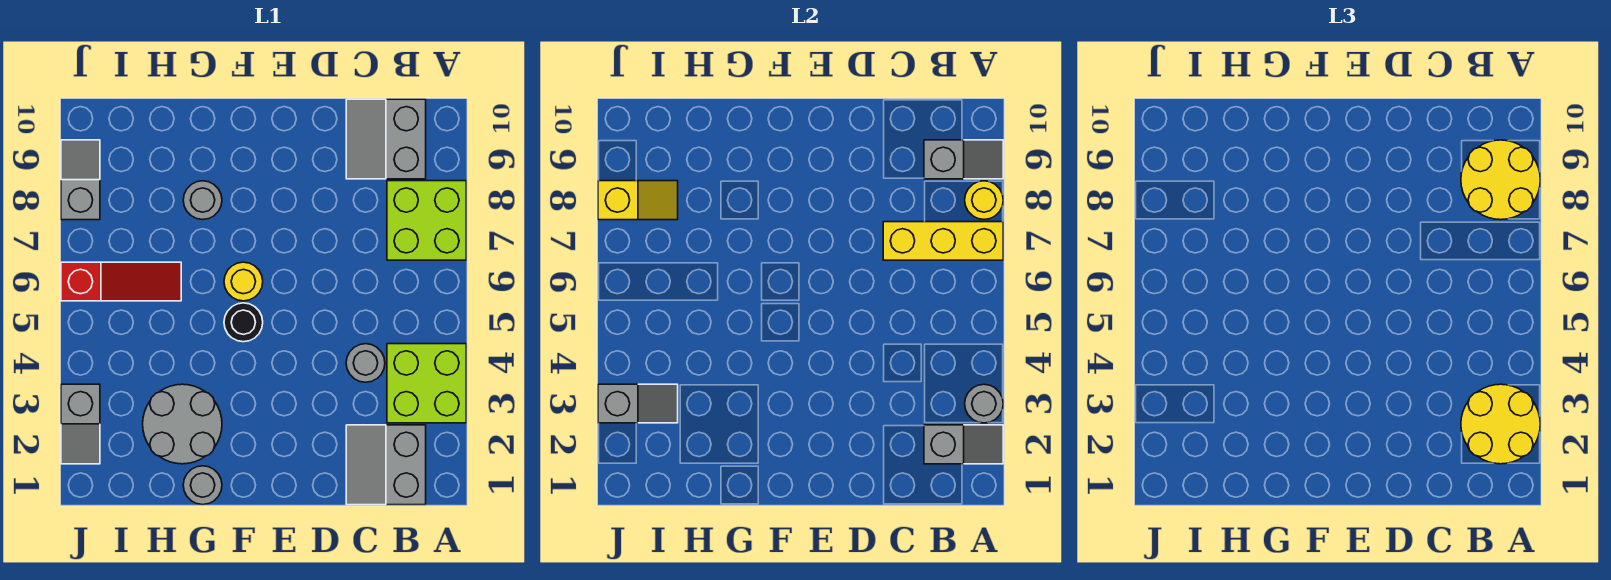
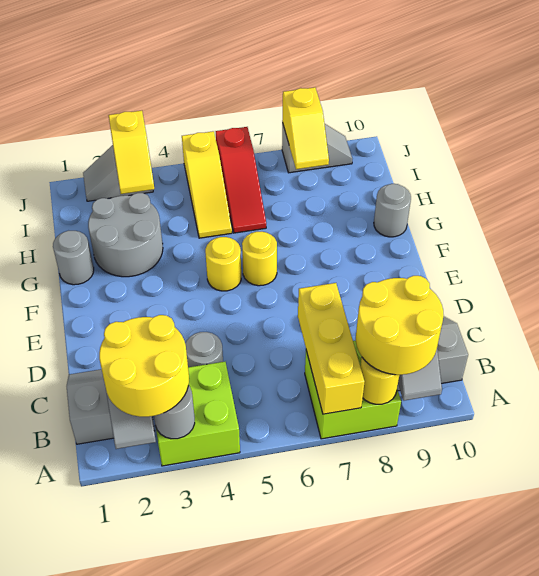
black 1x1 round brick [224,303,263,342] -> yellow 1x1 round brick [205,237,241,291]
grey 1x1 round brick [183,181,222,220] -> grey 1x1 round brick moved to [374,184,411,237]
none -> yellow 1x3 slope [182,131,232,238]
grey 1x2 slope [598,384,678,423] -> yellow 1x2 slope [109,111,154,194]

